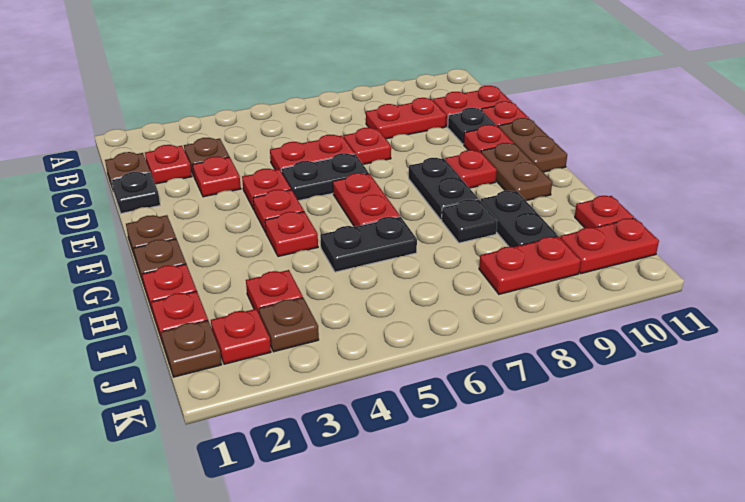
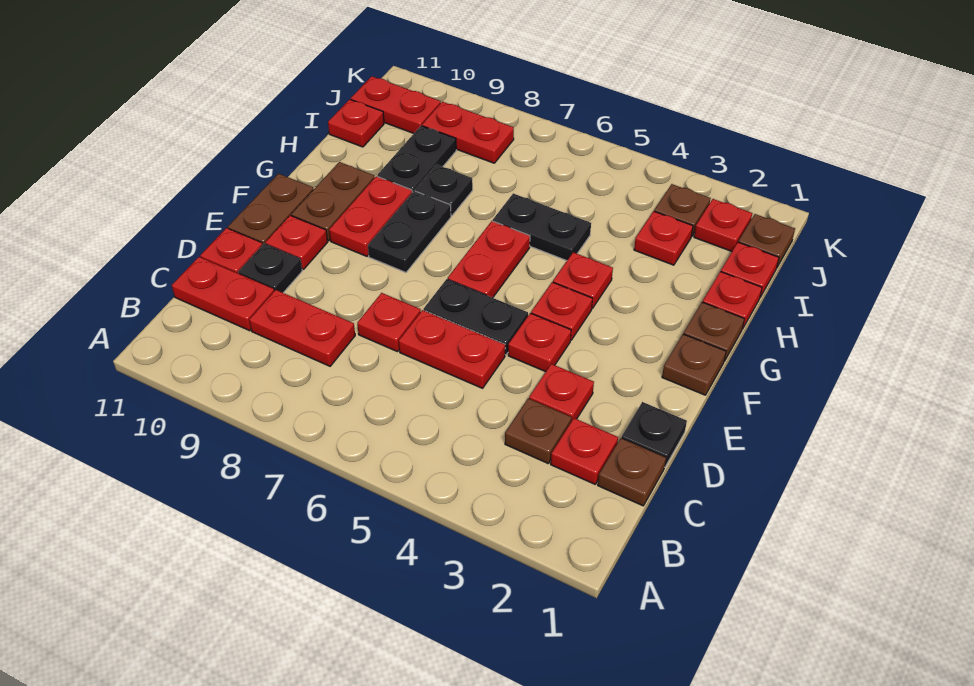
red 1x1 plate [445,150,497,188] -> red 1x2 plate [329,176,412,256]

